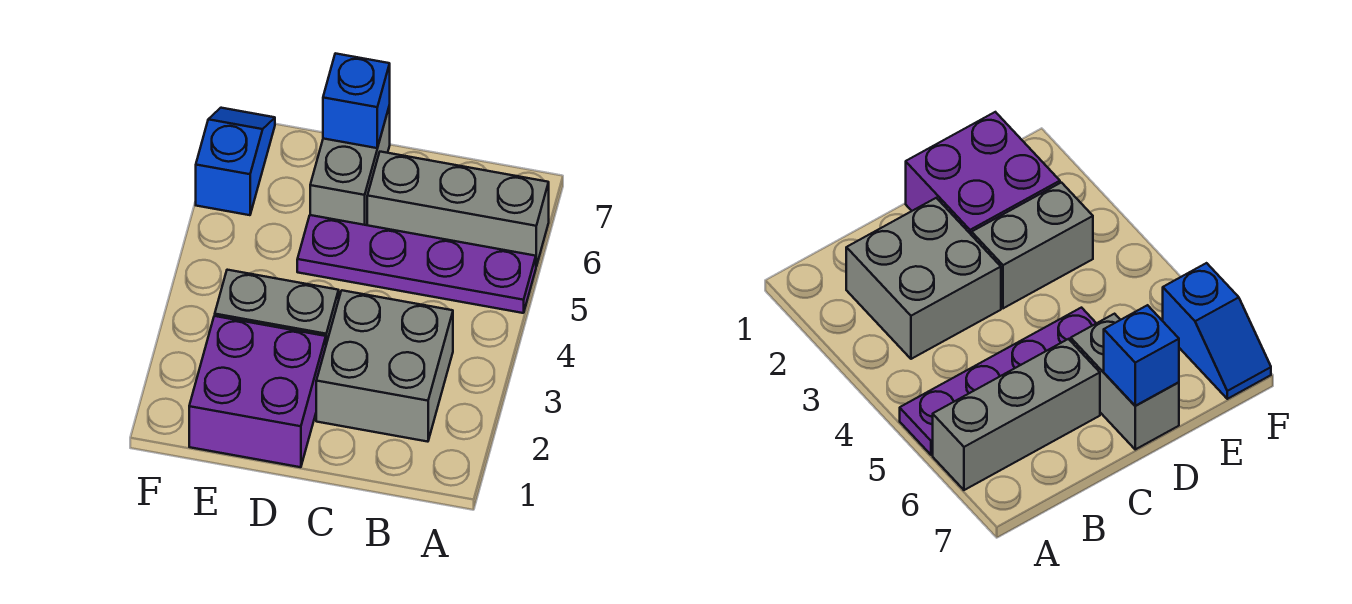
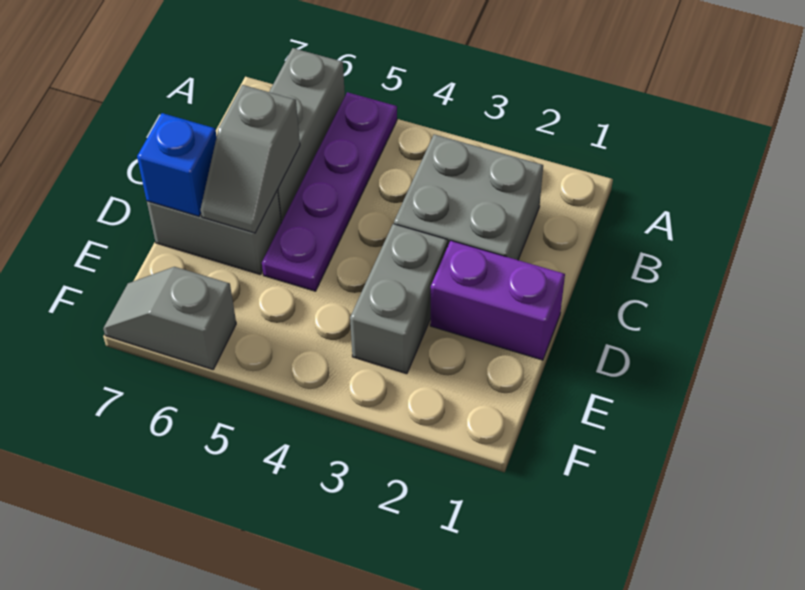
none -> grey 1x2 slope [201,85,300,233]
purple 2x2 brick [189,316,326,467] -> purple 1x2 brick [430,241,565,360]
blue 1x2 slope [196,108,275,215] -> grey 1x2 slope [103,267,236,369]

